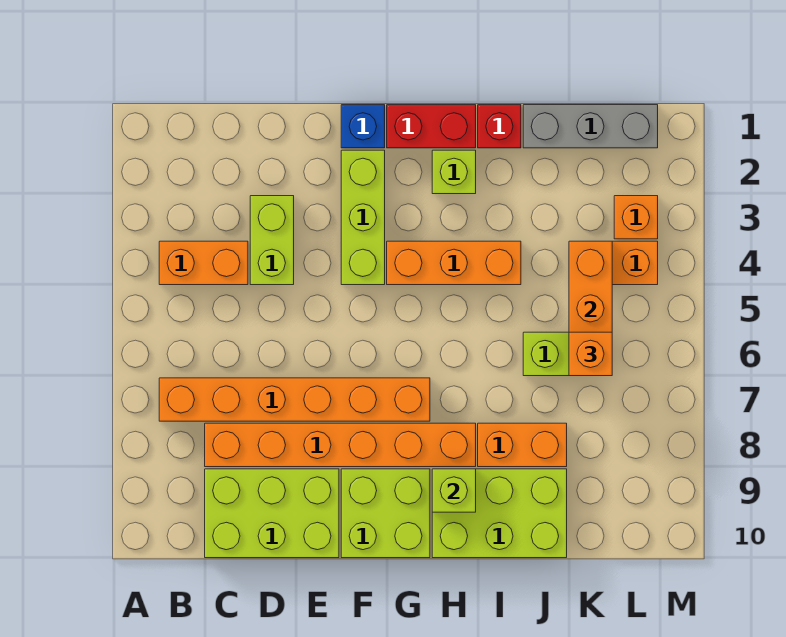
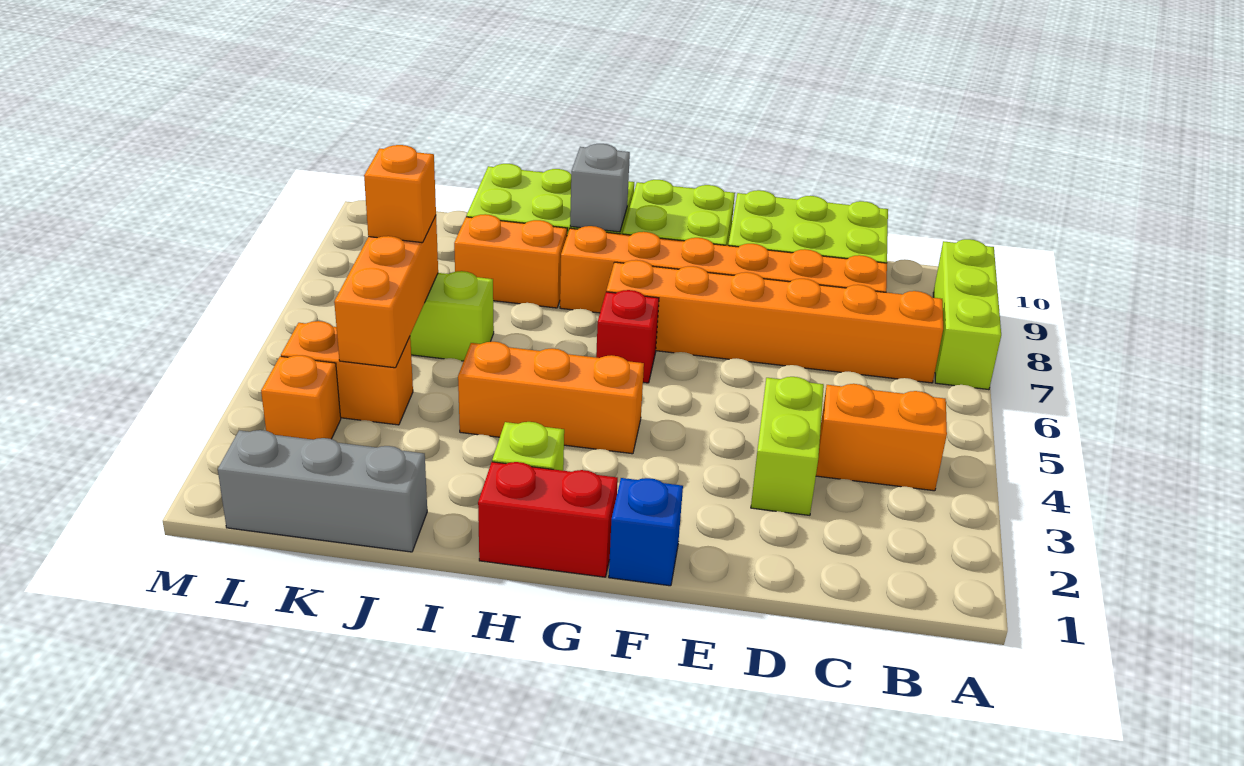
lime 1x3 brick [341,150,385,285] -> lime 1x3 brick moved to [933,239,1001,390]
lime 1x1 brick [432,469,476,512] -> grey 1x1 brick [570,144,630,232]
red 1x1 brick [478,105,521,148] -> red 1x1 brick moved to [596,290,659,383]

